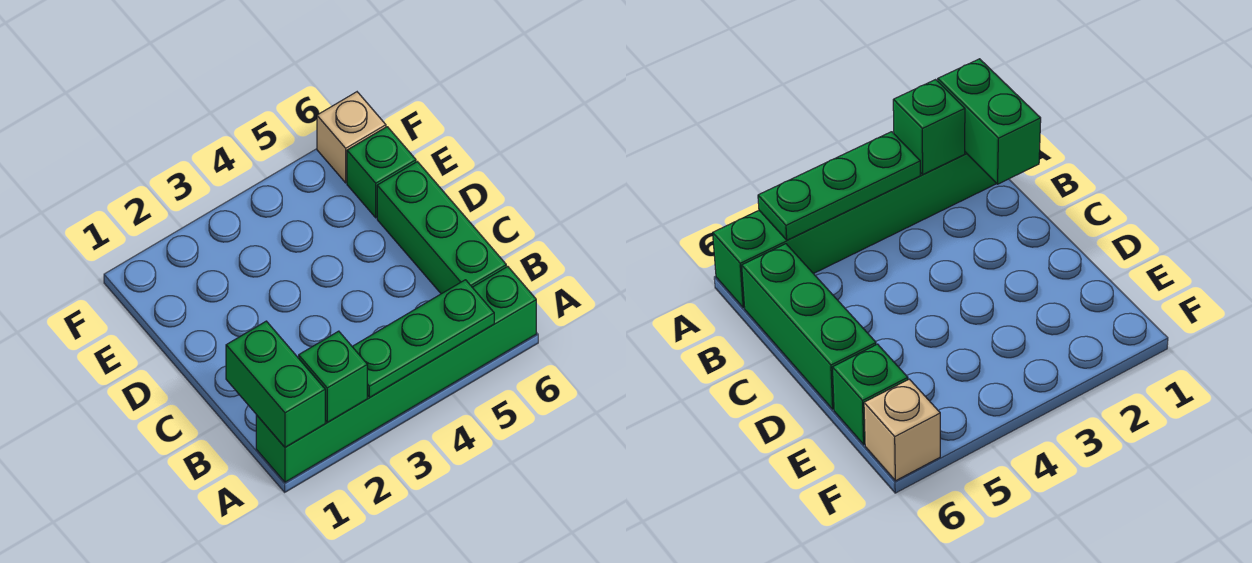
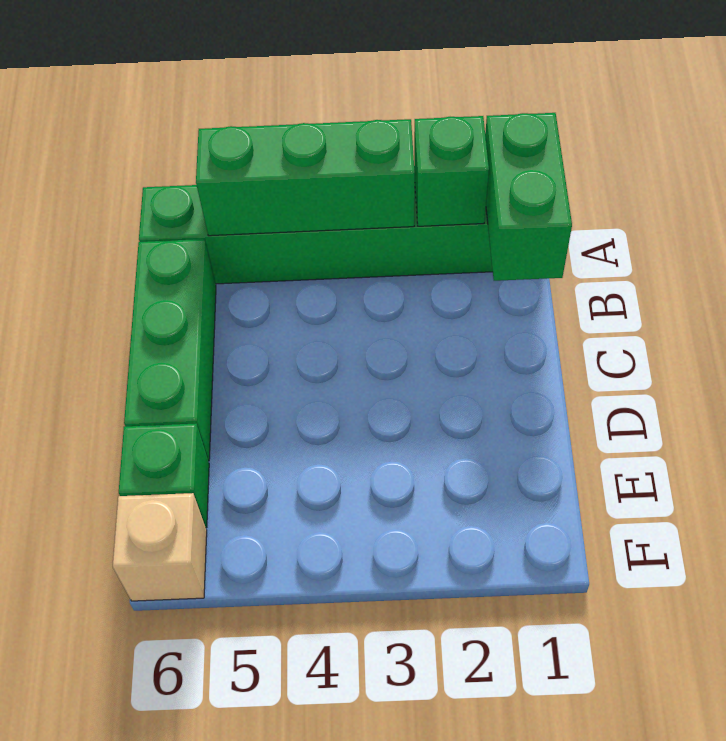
green 1x3 plate [352,280,494,398] -> green 1x3 brick [196,119,415,236]

